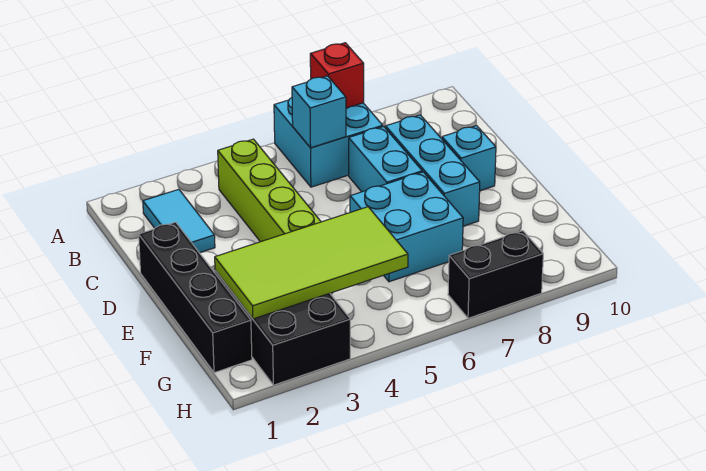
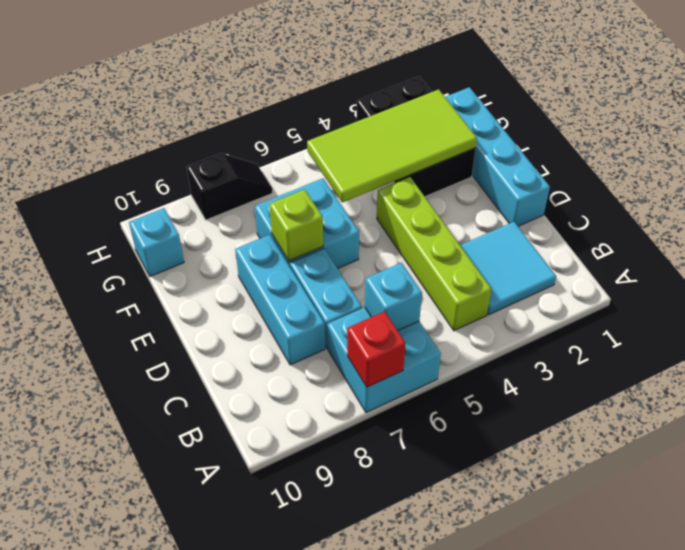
cyan 1x2 tile [143,189,215,253] -> cyan 2x2 tile [460,222,556,315]
black 1x4 brick [139,222,252,373] -> cyan 1x4 brick [445,87,550,226]
cyan 1x1 brick [442,126,496,191] -> cyan 1x1 brick moved to [129,208,184,276]
none -> lime 1x1 brick [269,189,323,261]
black 1x2 brick [448,231,543,318] -> black 1x2 slope [187,153,273,220]

